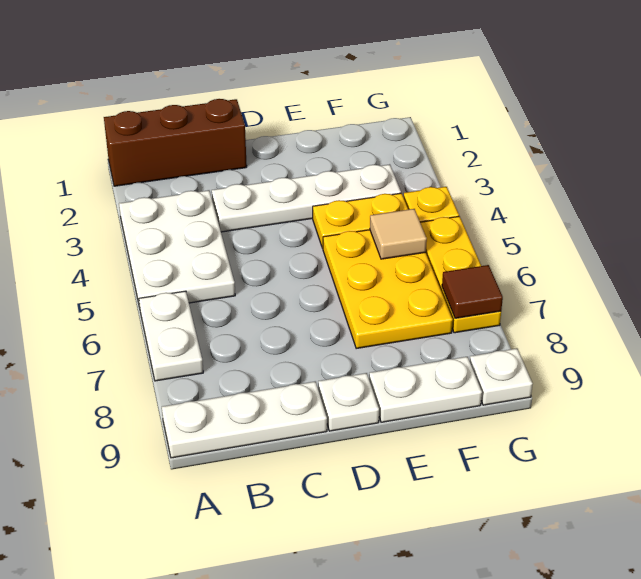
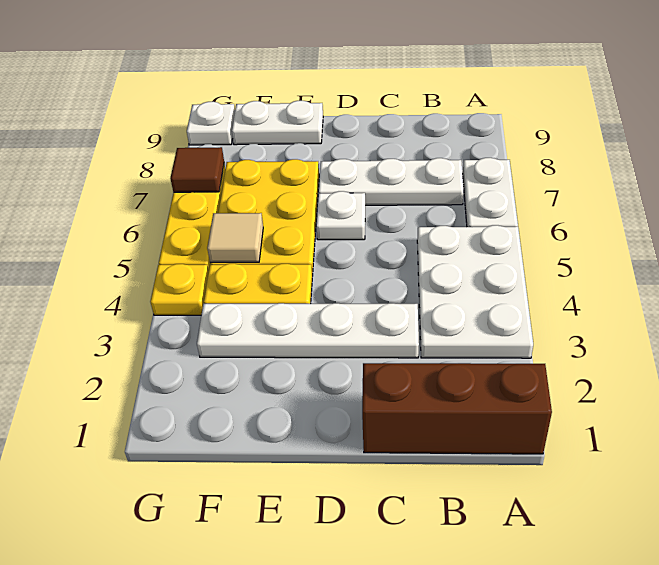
white 1x3 plate [162,381,327,458] -> white 1x3 plate moved to [319,158,464,205]
white 1x1 plate [318,373,379,431] -> white 1x1 plate moved to [316,191,365,240]

